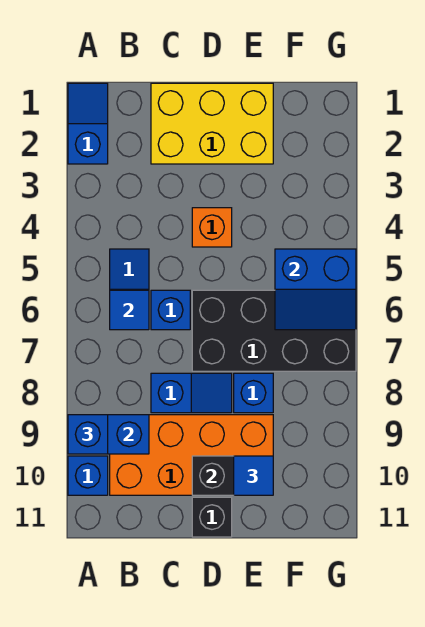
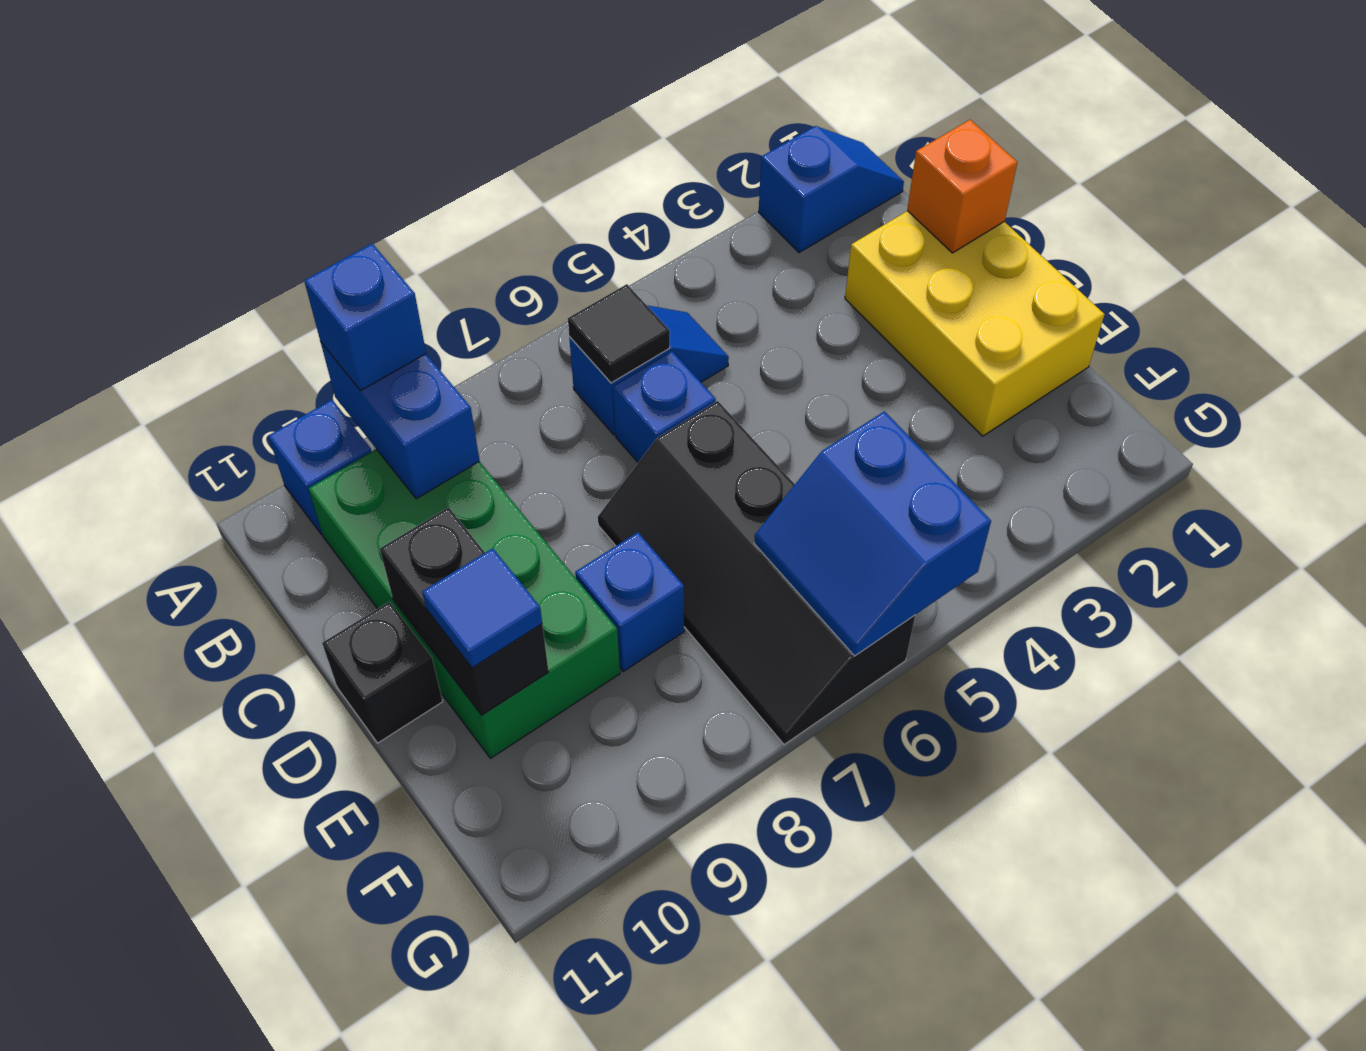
blue 1x1 tile [110,290,149,330] -> black 1x1 tile [568,284,670,383]
orange 2x4 brick [110,415,273,495] -> green 2x4 brick [309,449,620,758]
blue 1x2 slope [151,373,232,413] -> none
orange 1x1 brick [192,208,232,247] -> orange 1x1 brick moved to [907,120,1017,253]
black 2x4 brick [192,290,356,371] -> black 2x4 slope [598,401,915,745]

